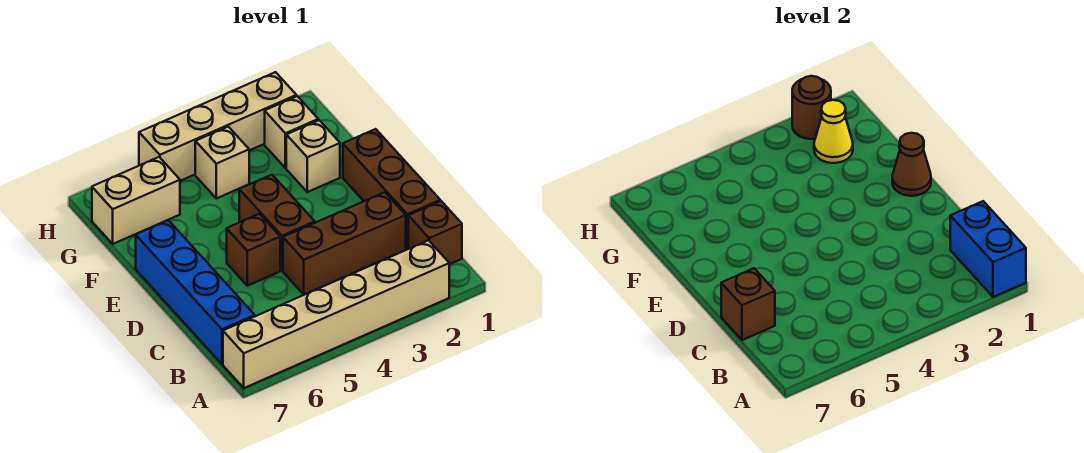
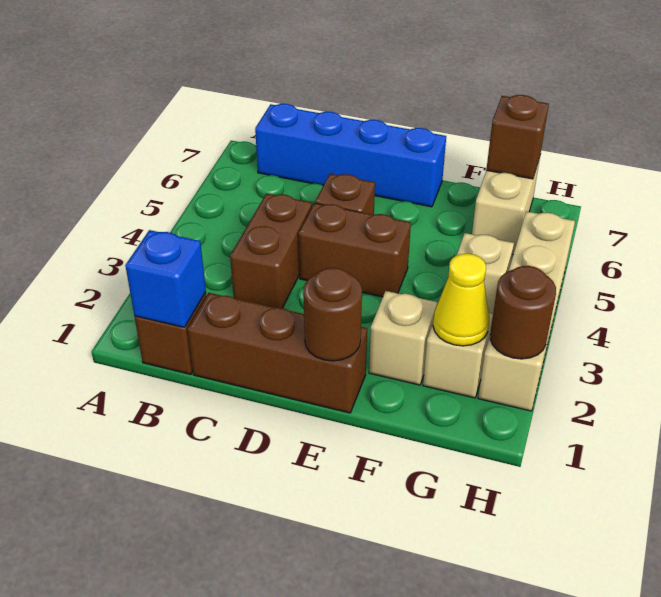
blue 1x2 brick [950,201,1026,297] -> blue 1x1 brick [125,230,206,327]
tan 1x6 brick [223,240,449,388] -> none
brown 1x3 brick [283,192,406,295] -> brown 1x2 brick [230,194,312,308]
brown 1x1 brick [721,268,775,340] -> brown 1x1 brick moved to [486,95,549,179]
brown 1x1 cone [892,133,931,196] -> brown 1x1 round brick [304,268,362,361]

